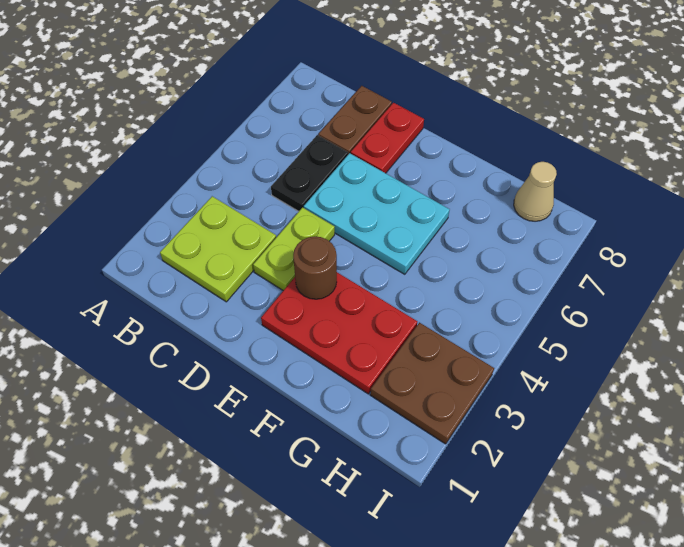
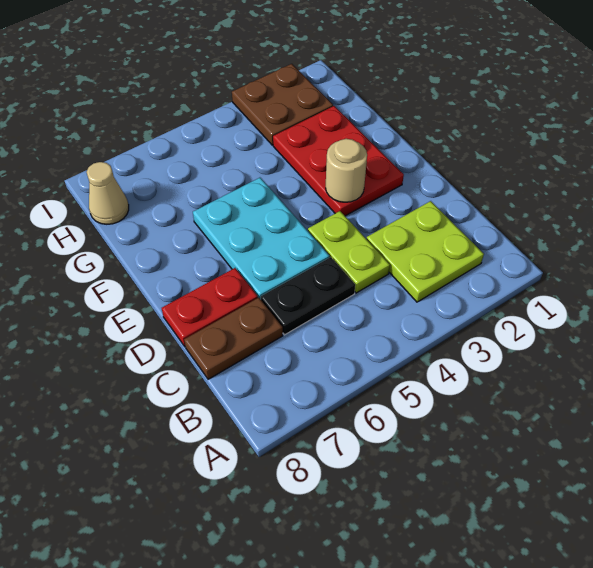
lime 1x2 plate [253,207,335,291] -> lime 1x2 plate turned to [308,211,390,293]
brown 1x1 round brick [293,236,337,299] -> tan 1x1 round brick [326,139,367,202]

